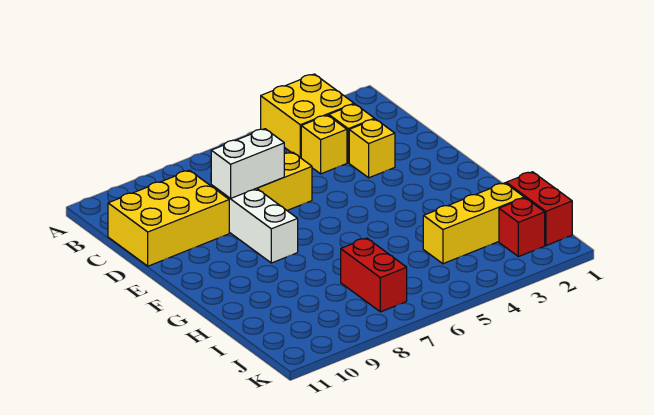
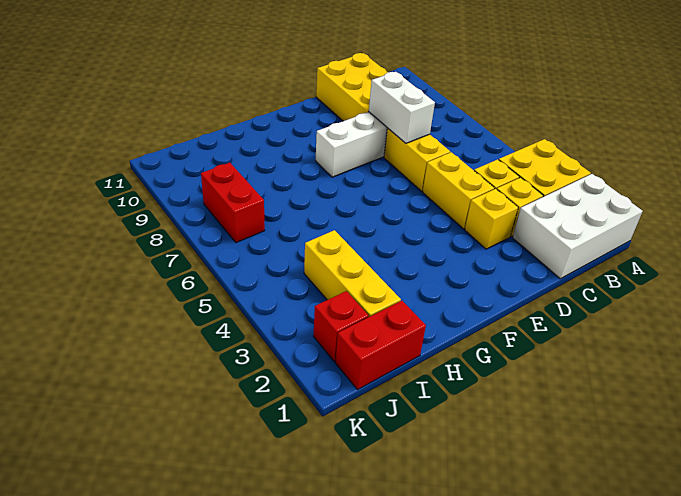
none -> white 2x3 brick [513,174,643,279]
none -> yellow 1x2 brick [423,152,495,229]
red 1x2 brick [341,238,407,312] -> red 1x2 brick turned to [201,163,265,243]

